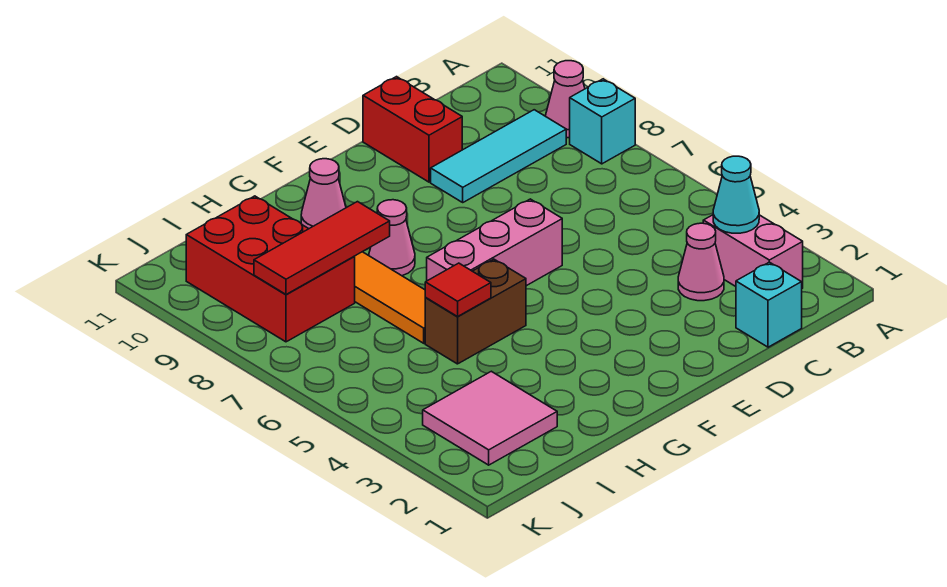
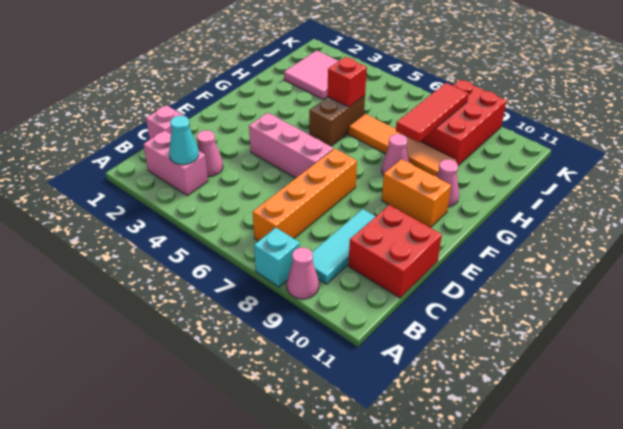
none -> orange 1x4 brick [253,149,357,241]
cyan 1x1 brick [736,262,802,347] -> pink 1x1 brick [146,105,184,139]
red 1x2 brick [363,77,462,182] -> red 2x2 brick [349,205,442,298]
pink 1x3 brick [427,199,562,286] -> pink 1x3 brick turned to [249,113,333,178]
none -> orange 1x2 brick [382,159,451,228]
red 1x1 tile [425,263,491,317] -> red 1x1 brick [328,57,367,107]
red 2x3 brick [186,196,355,342] -> red 2x3 brick turned to [421,80,506,166]

